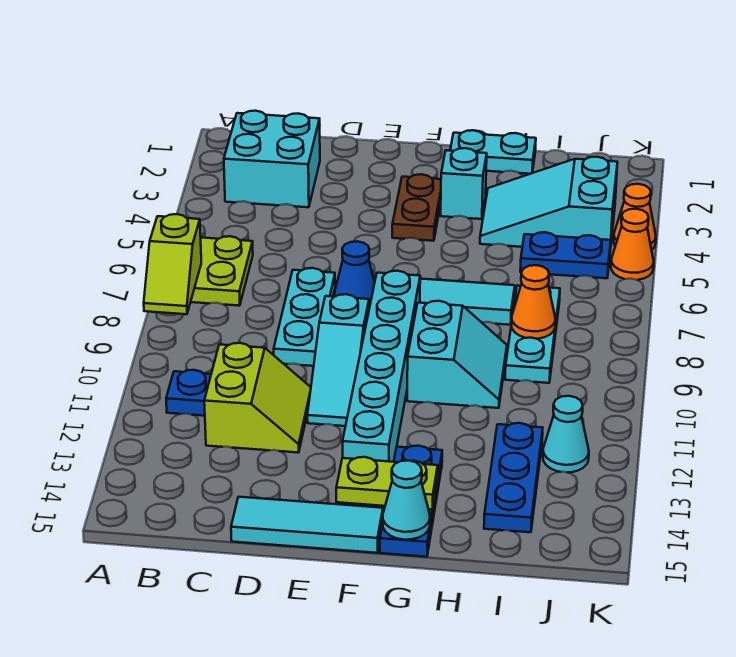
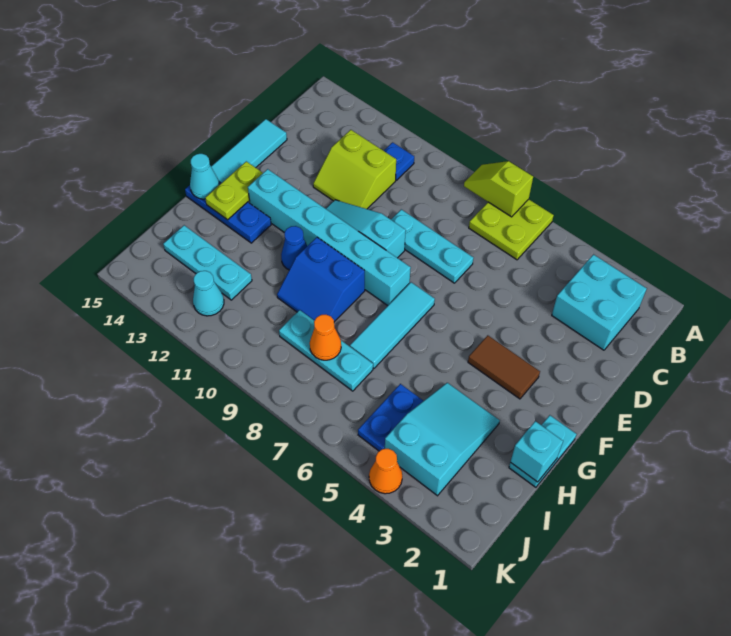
blue 1x1 cone [335,241,375,308] -> blue 1x1 cone moved to [281,226,307,270]
brown 1x2 plate [392,174,441,241] -> brown 1x2 tile [468,335,540,399]
cyan 1x1 brick [441,148,487,219] -> cyan 1x1 brick moved to [510,421,563,482]
cyan 2x2 slope [407,301,507,408] -> blue 2x2 slope [277,237,365,322]
blue 1x3 plate [484,423,543,532] -> cyan 1x3 plate [163,225,252,300]
orange 1x1 cone [611,209,654,280] -> none

